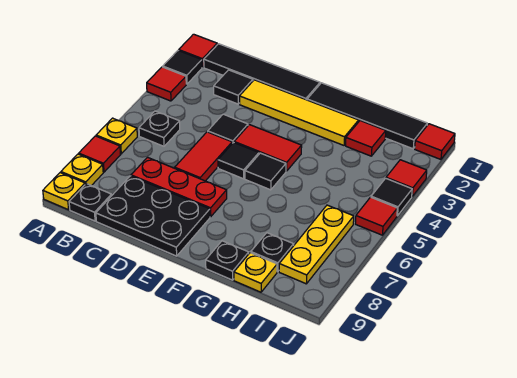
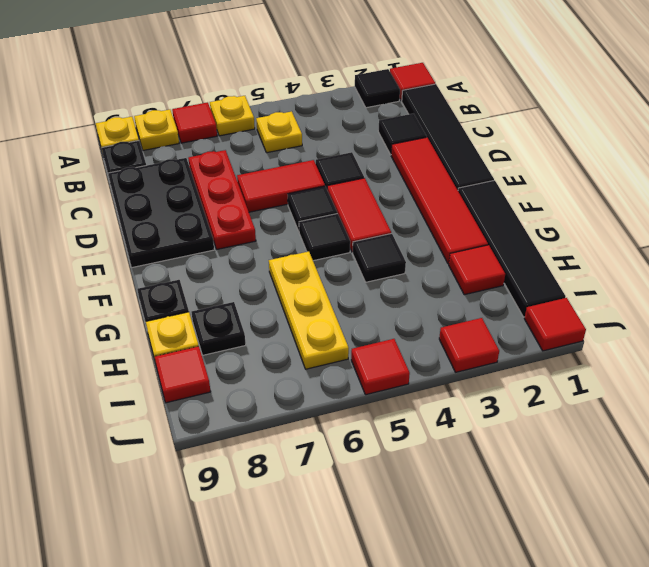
red 1x1 tile [147,67,186,101] -> red 1x1 tile moved to [154,346,211,403]
black 1x1 plate [139,111,180,146] -> yellow 1x1 plate [256,111,302,153]
yellow 1x4 tile [239,80,359,145] -> red 1x4 tile [391,137,488,264]
yellow 1x3 plate [279,205,354,284] -> yellow 1x3 plate turned to [269,252,349,369]
black 1x1 tile [371,178,412,216] -> black 1x1 tile moved to [353,233,406,282]

